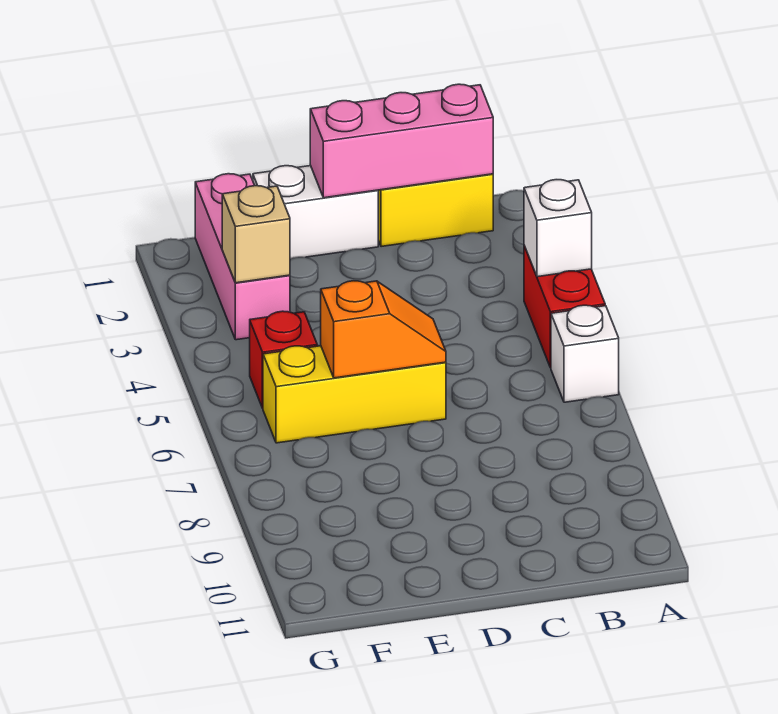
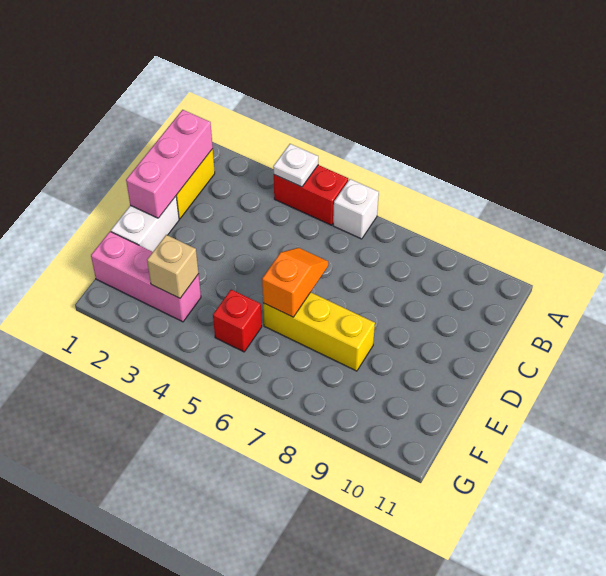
white 1x1 brick [524,180,592,277] -> white 1x1 plate [273,144,318,187]
yellow 1x3 brick [263,346,446,443] -> yellow 1x3 brick turned to [263,292,375,371]

